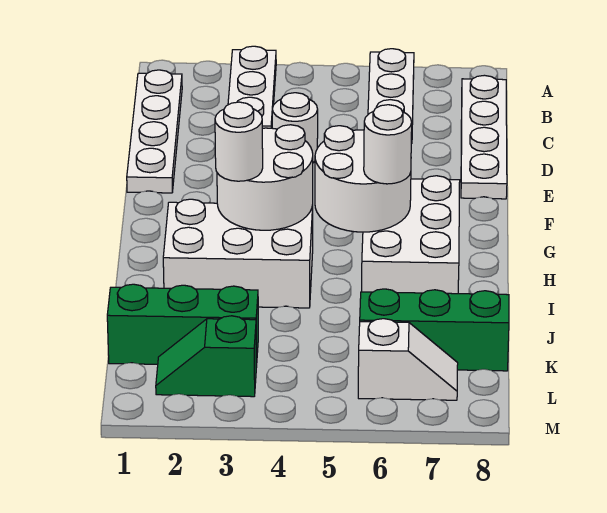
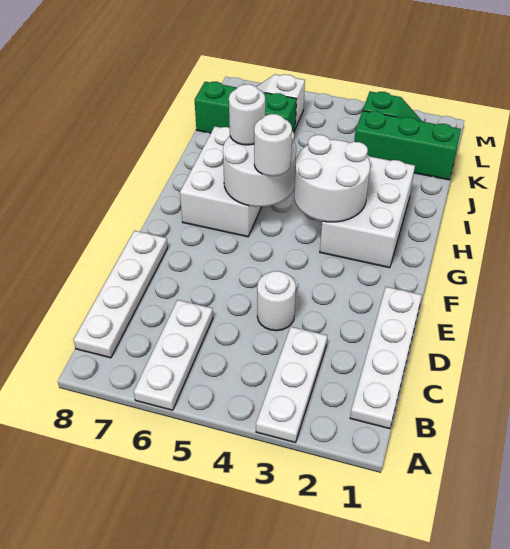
white 2x3 brick [163,199,313,308] -> white 2x3 brick turned to [320,155,415,268]
white 1x1 round brick [215,102,263,181] -> white 1x1 round brick moved to [254,114,292,176]

